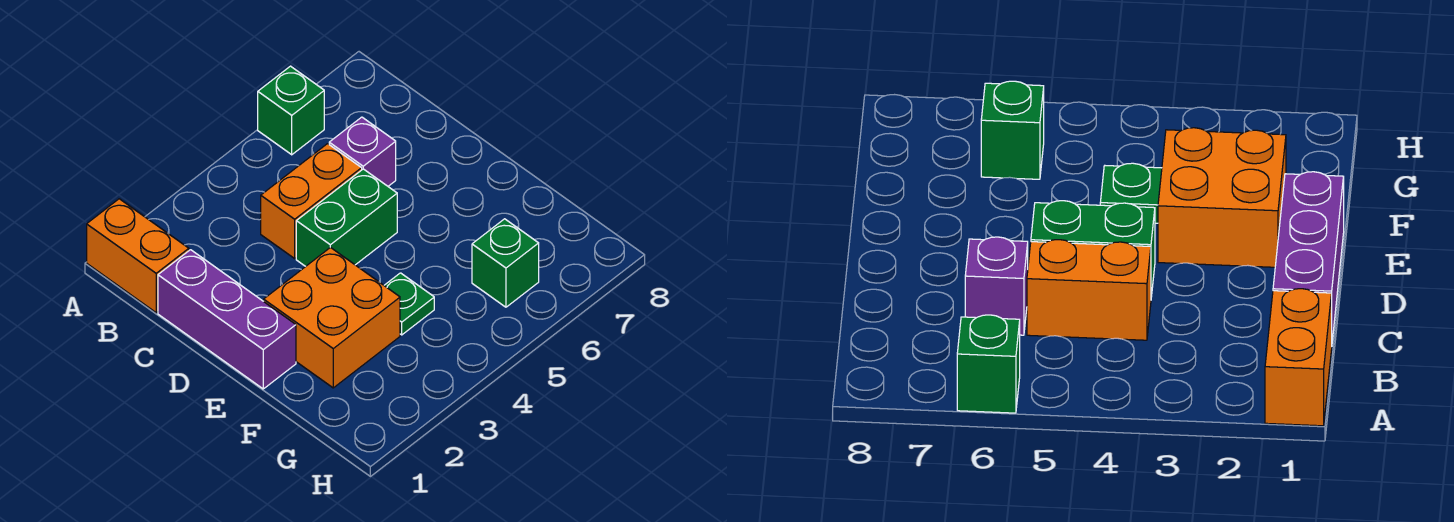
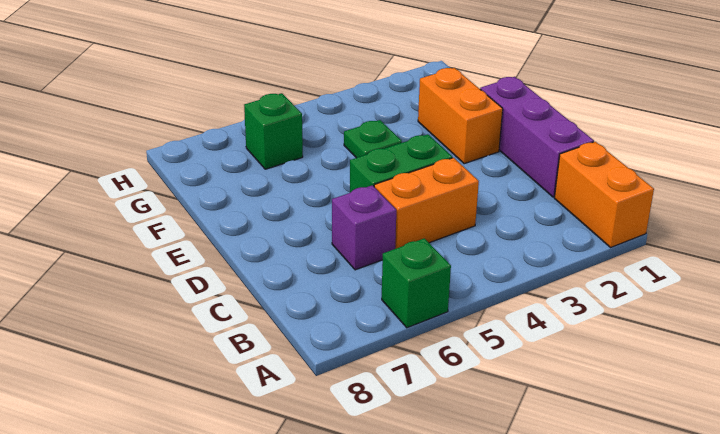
orange 2x2 brick [264,247,400,388] -> orange 1x2 brick [418,68,503,164]

